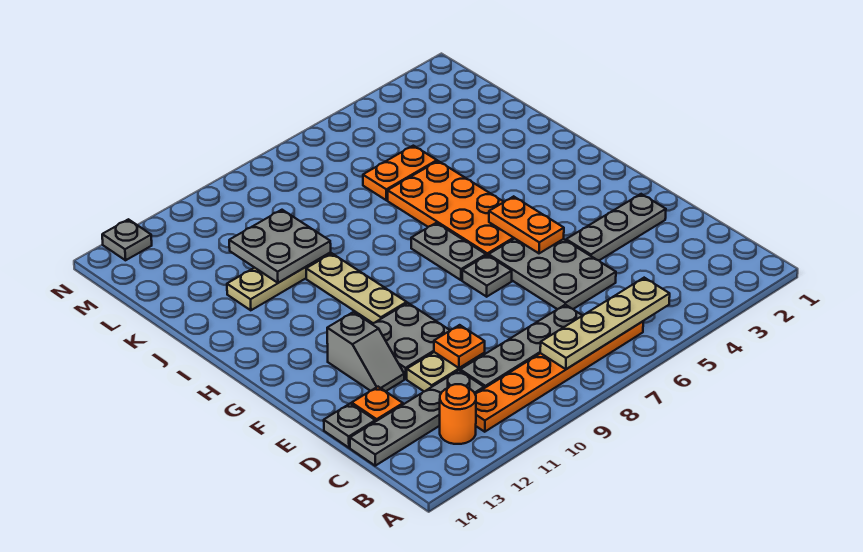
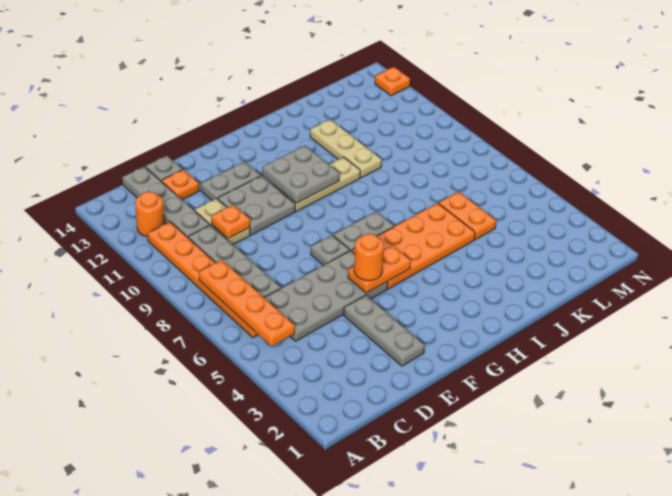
tan 1x4 plate [540,278,670,369] -> orange 1x4 plate [199,260,295,347]
grey 2x3 plate [489,238,616,309] -> grey 2x4 plate [264,250,388,341]
grey 1x2 slope [327,312,404,391] -> grey 1x2 plate [201,162,261,201]
none -> orange 1x1 round brick [354,234,384,281]
grey 2x2 plate [229,210,331,283] -> grey 2x2 plate moved to [262,146,339,203]
grey 1x1 plate [102,219,152,260] -> orange 1x1 plate [375,67,410,96]

